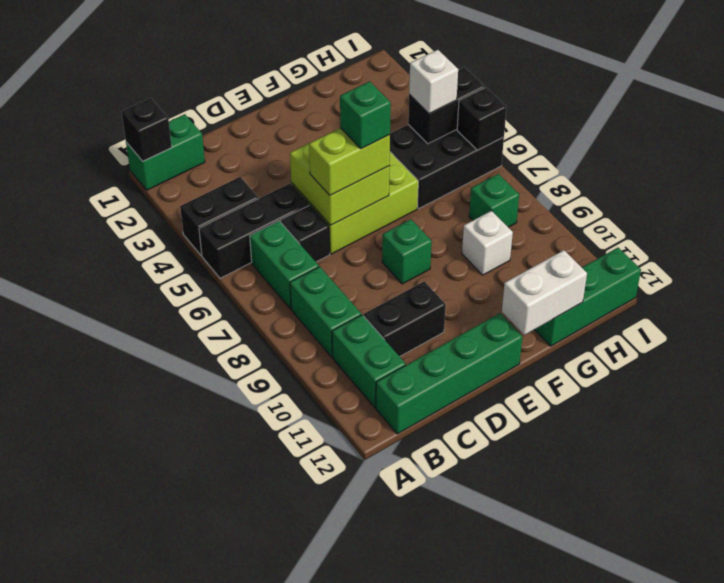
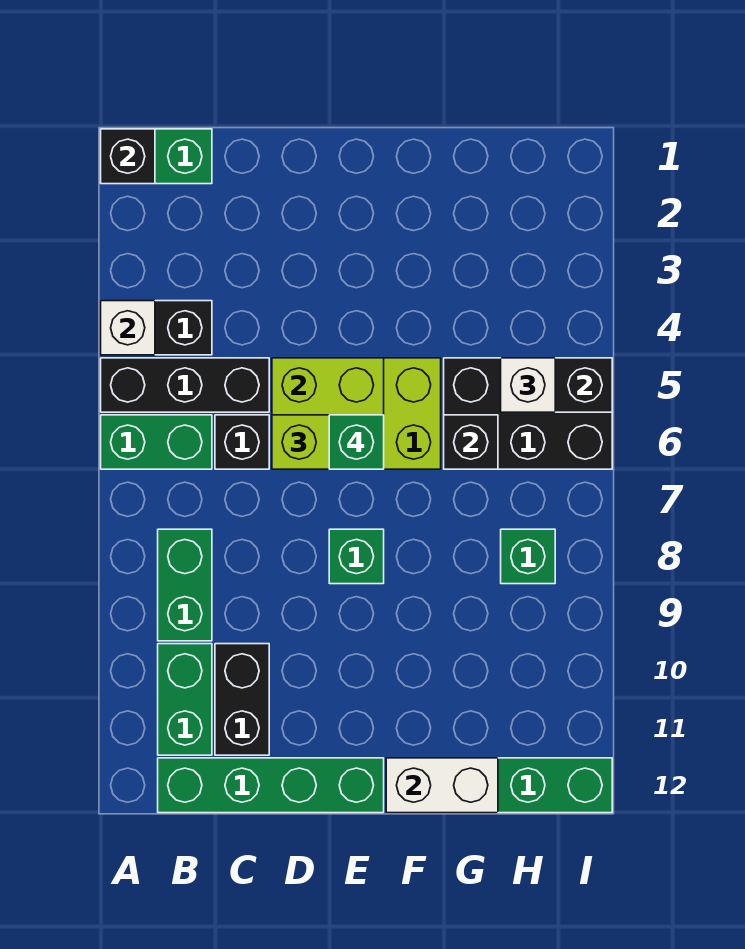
green 1x2 brick [250,221,319,309] -> green 1x2 brick turned to [101,415,212,469]
black 1x2 brick [364,281,446,357] -> black 1x2 brick turned to [215,644,269,755]
white 1x1 brick [462,211,513,275] -> white 1x1 brick moved to [101,301,155,355]
black 1x1 brick [457,88,507,150] -> black 1x1 brick moved to [444,415,498,469]

